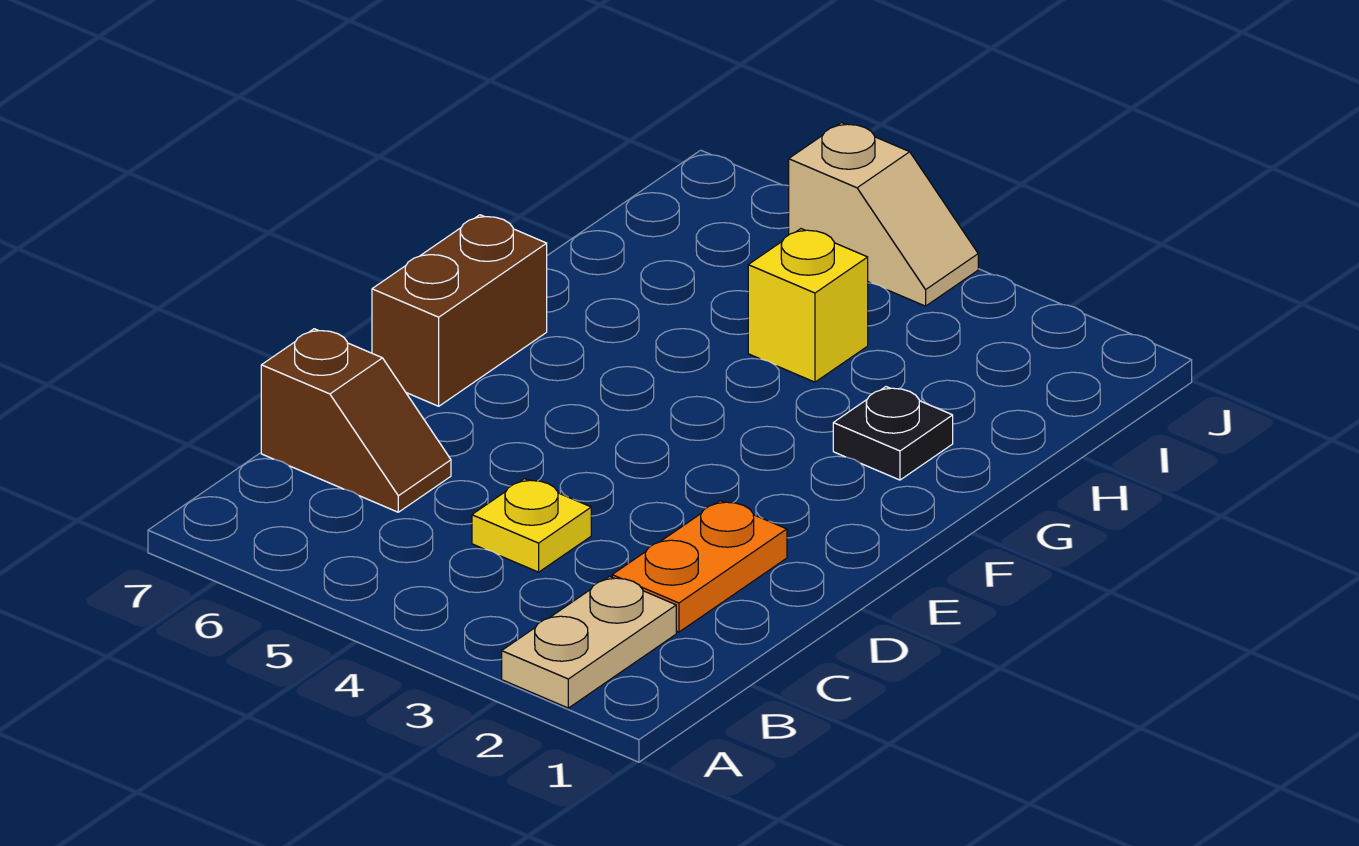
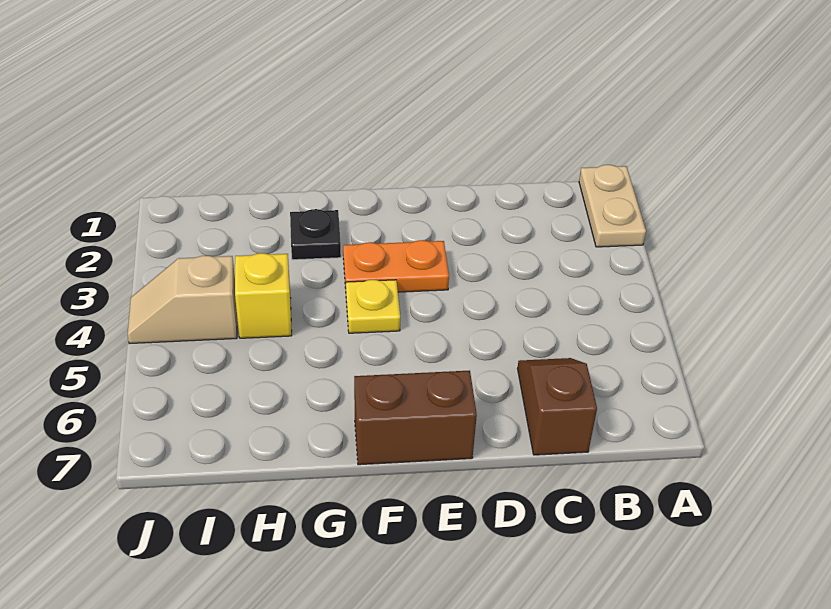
tan 1x2 plate [502,577,676,708] -> tan 1x2 plate turned to [579,165,646,247]
orange 1x2 plate [612,501,787,632] -> orange 1x2 plate moved to [343,240,449,292]
yellow 1x1 plate [472,479,591,572] -> yellow 1x1 plate moved to [346,280,400,333]
tan 1x2 slope [789,123,978,306] -> tan 1x2 slope turned to [128,256,237,344]

